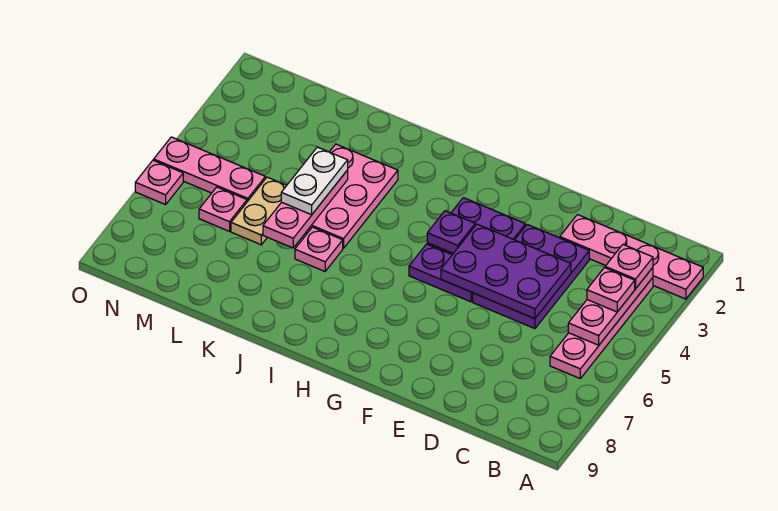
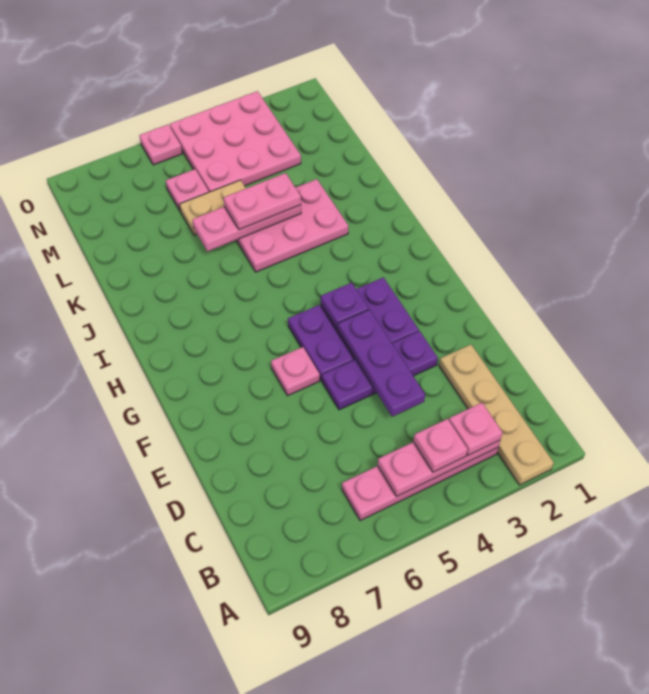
pink 1x4 plate [560,215,703,299] -> tan 1x4 plate [439,345,554,485]
purple 2x3 plate [473,224,589,329] -> purple 1x3 plate [322,331,438,410]
purple 2x3 plate [441,224,571,319] -> purple 1x3 plate [338,310,425,417]
pink 1x1 plate [295,227,343,271] -> pink 1x1 plate moved to [271,347,320,396]
white 1x2 plate [281,147,348,215] -> pink 1x2 plate [224,173,301,230]
pink 1x3 plate [154,137,265,202] -> pink 3x3 plate [170,91,301,192]

